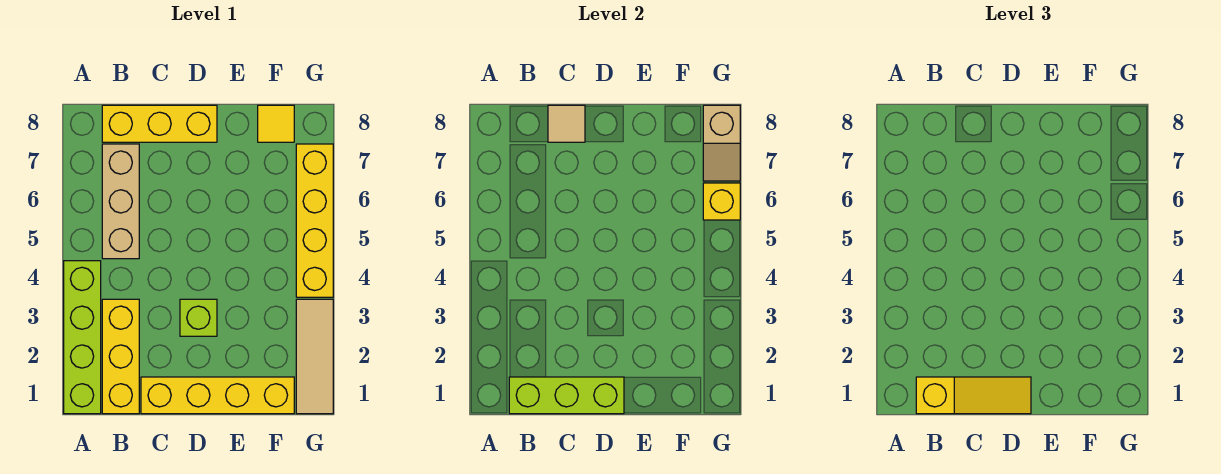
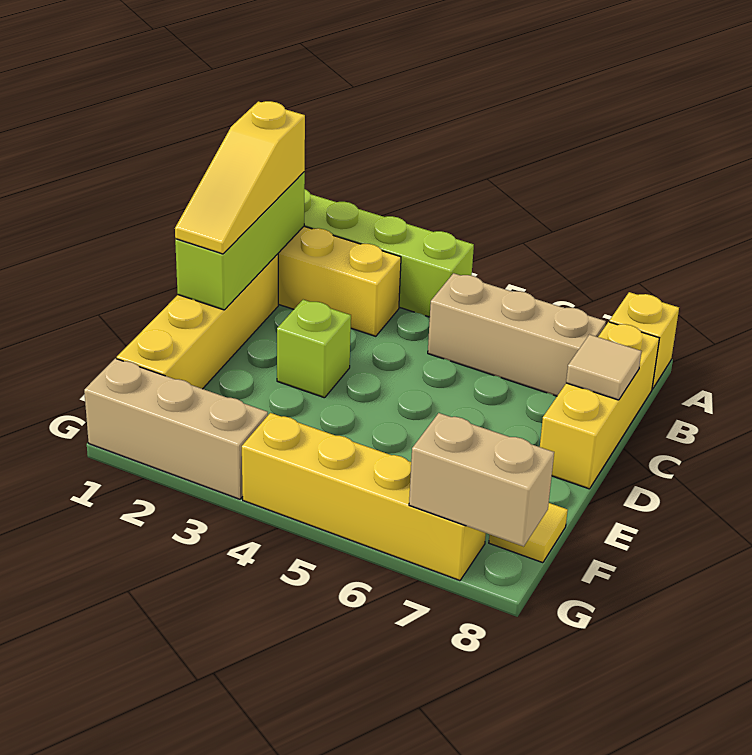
tan 1x3 tile [296,299,333,414] -> tan 1x3 brick [84,358,268,499]
yellow 1x1 brick [703,183,740,220] -> yellow 1x1 brick moved to [609,292,679,389]
tan 1x2 slope [703,105,740,181] -> tan 1x2 brick [409,413,554,547]

